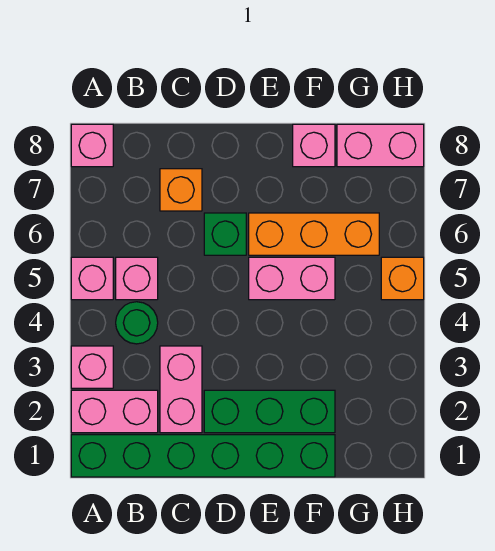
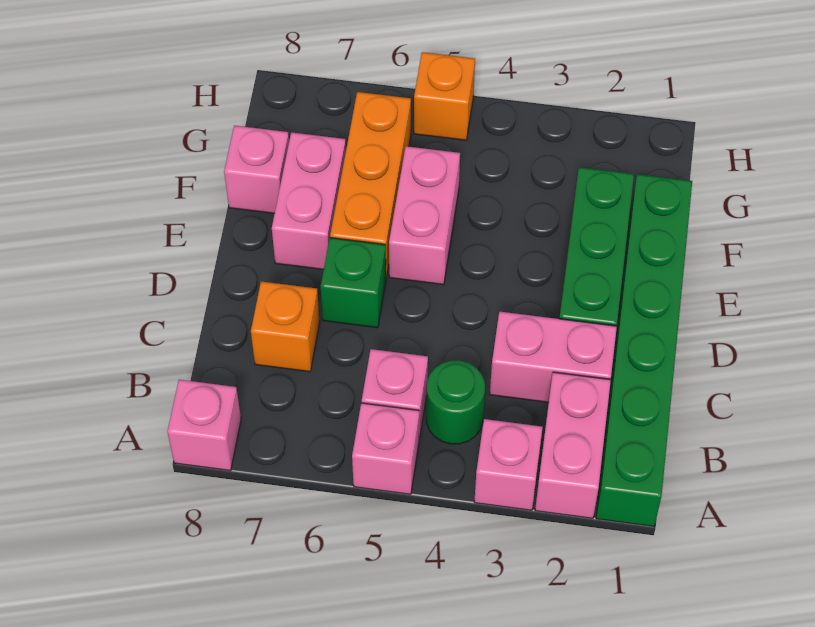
pink 1x2 brick [337,124,424,167] -> pink 1x2 brick moved to [272,132,346,270]

